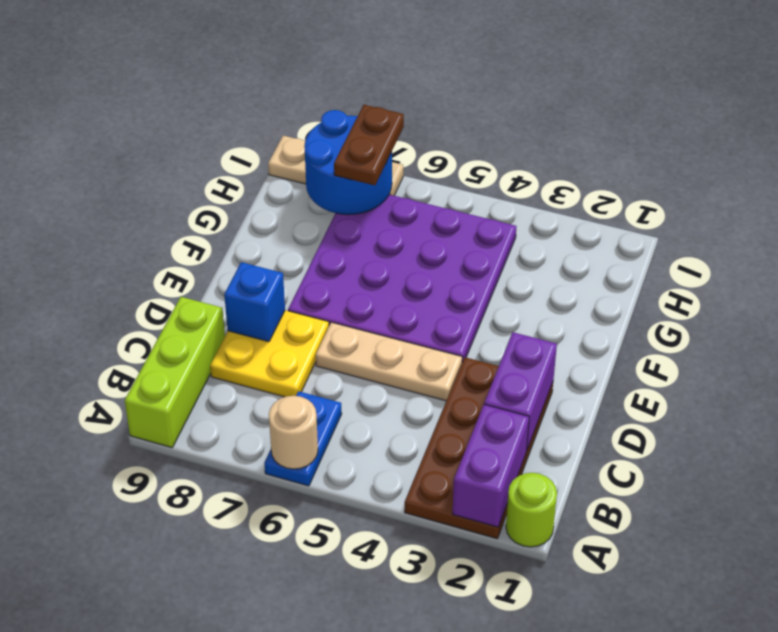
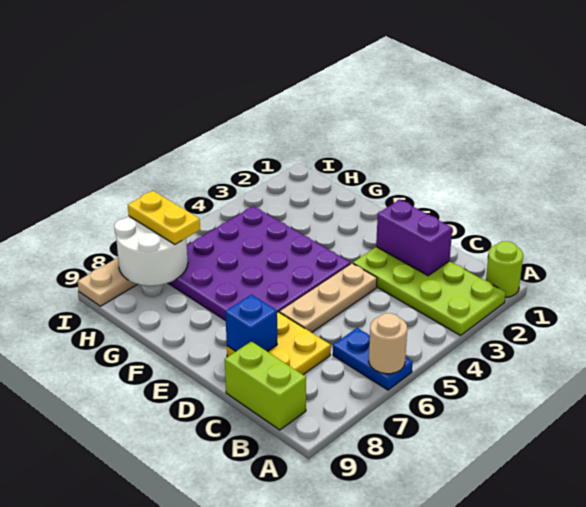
brown 2x4 plate [405,357,553,539] -> lime 2x4 plate [353,247,506,336]
purple 1x2 brick [453,405,529,527] -> none
lime 1x3 brick [125,297,225,448] -> lime 1x2 brick [225,341,306,430]
blue 2x2 round brick [304,110,392,215] -> white 2x2 round brick [114,216,188,286]
brown 1x2 plate [334,105,404,185] -> yellow 1x2 plate [128,191,200,245]

